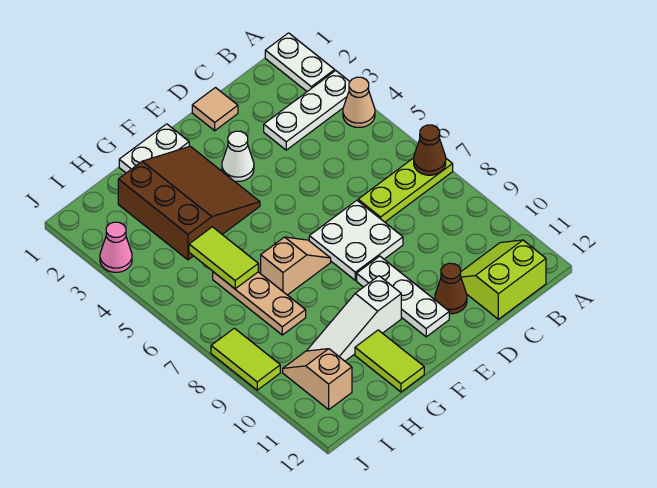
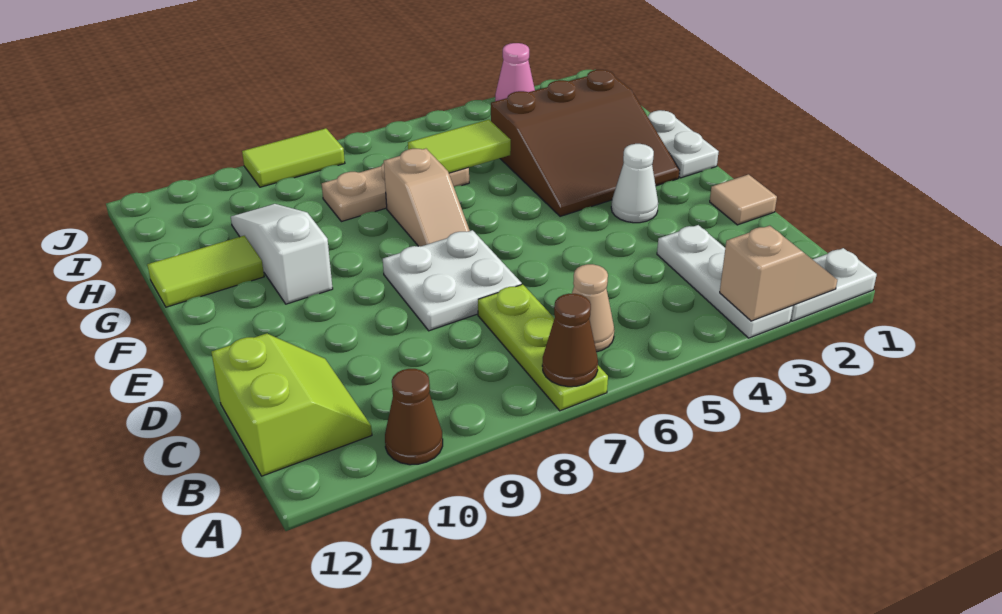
tan 1x1 cone [343,77,375,127] -> tan 1x1 cone moved to [572,264,614,352]
brown 1x1 cone [435,263,467,314] -> brown 1x1 cone moved to [385,369,443,465]
white 1x3 plate [357,256,449,337] -> none
tan 1x2 slope [283,349,352,409] -> tan 1x2 slope moved to [720,226,837,321]

